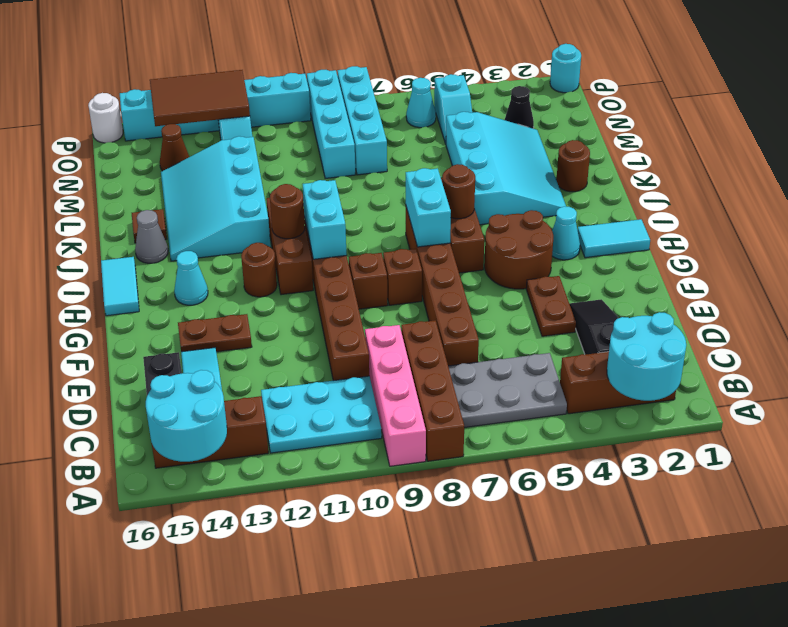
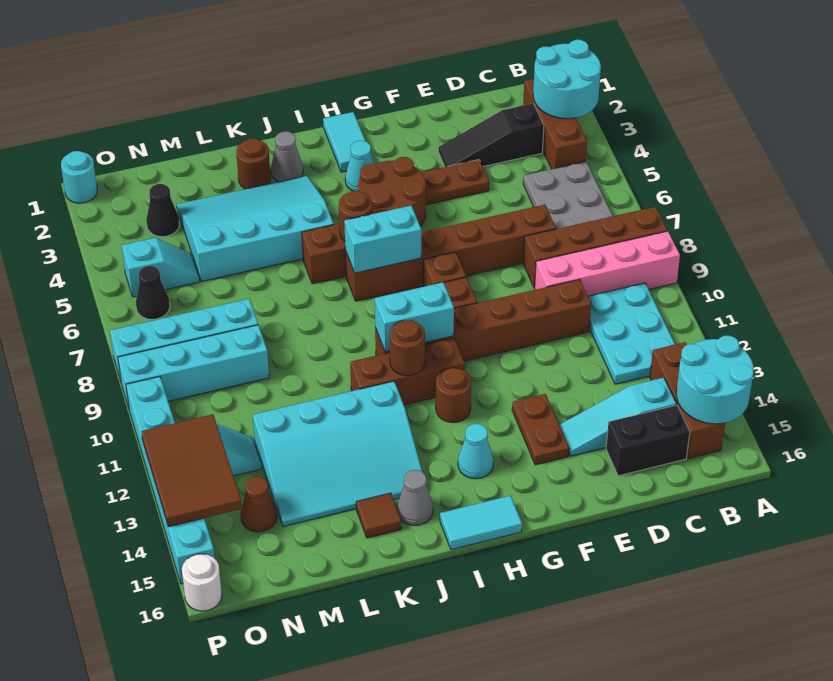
none -> grey 1x1 cone [271,132,303,182]
cyan 1x1 cone [406,78,436,128] -> black 1x1 cone [136,266,170,319]

